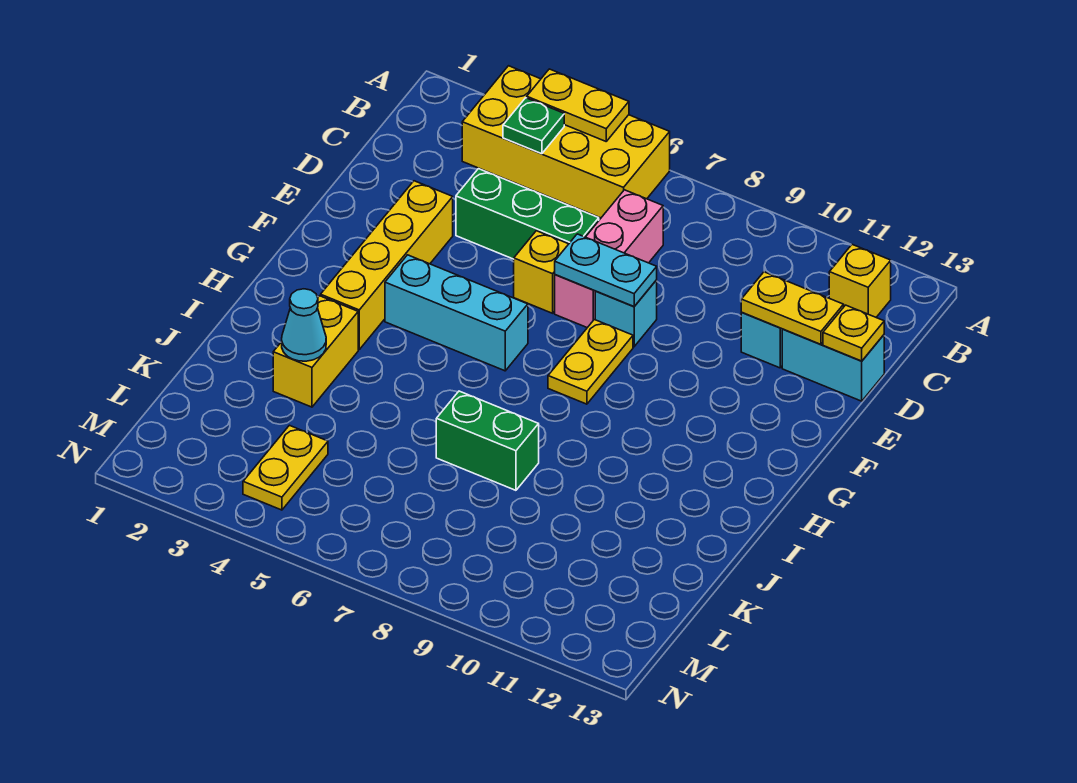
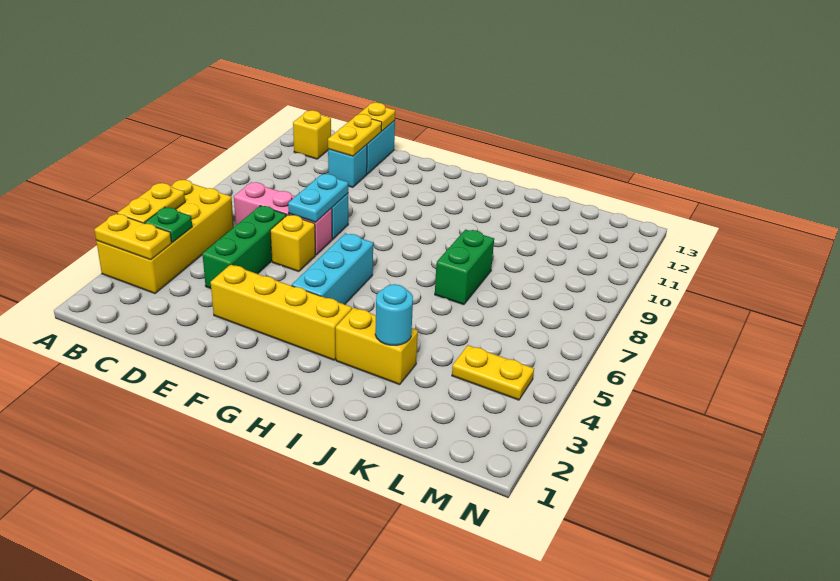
yellow 1x2 plate [548,320,633,404] -> yellow 1x2 plate moved to [94,214,171,260]
cyan 1x1 cone [282,289,326,361] -> cyan 1x1 round brick [375,284,413,345]

